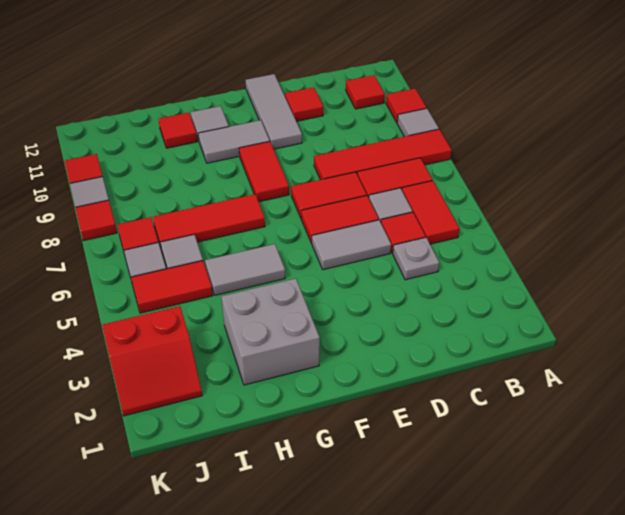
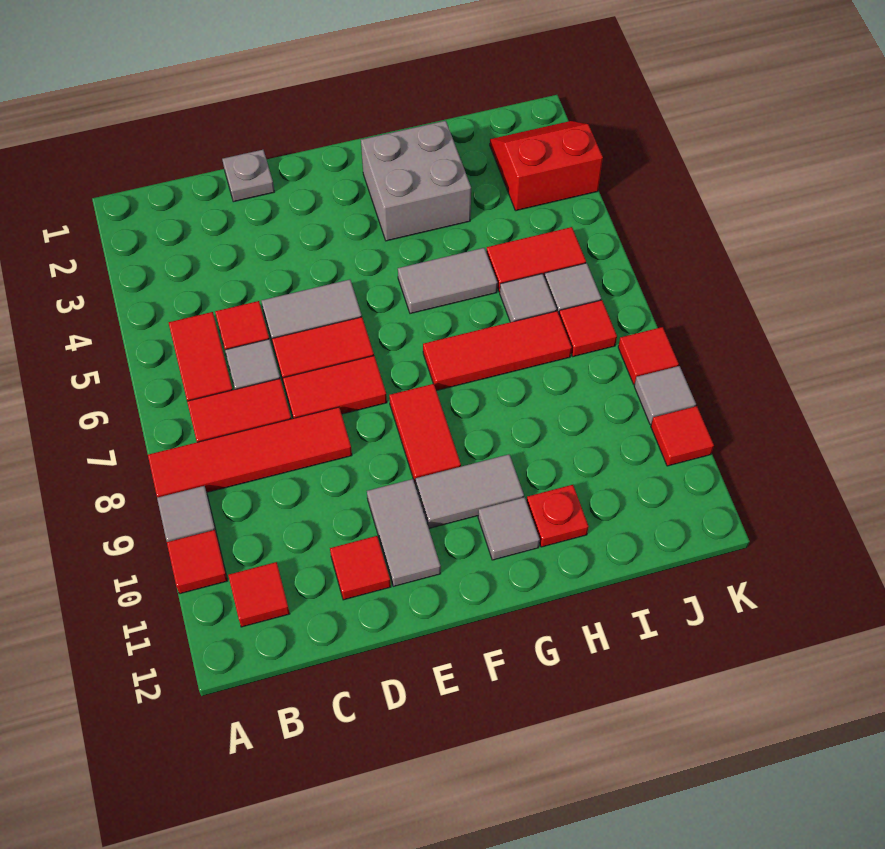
grey 1x1 plate [393,237,439,280] -> grey 1x1 plate moved to [222,150,275,202]
grey 1x3 tile [246,74,302,149] -> grey 1x2 tile [367,479,441,586]
red 1x1 tile [159,112,197,148] -> red 1x1 plate [527,485,589,547]

